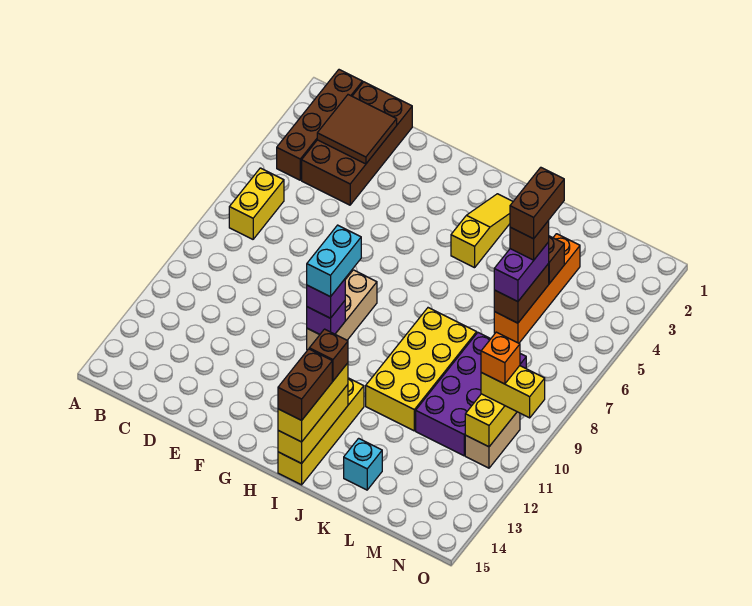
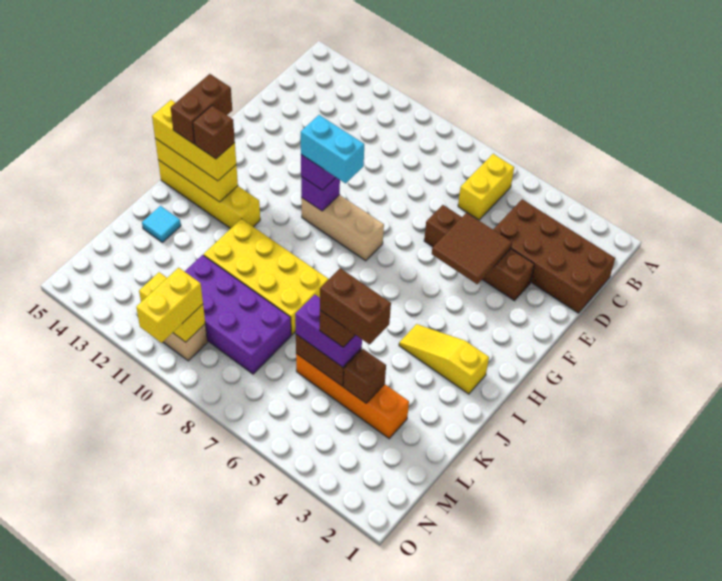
brown 1x4 brick [277,70,363,180] -> brown 1x4 brick moved to [424,205,534,301]
yellow 1x2 brick [229,168,284,239] -> yellow 1x2 brick turned to [458,154,514,220]
brown 2x2 tile [317,95,397,164] -> brown 2x2 tile moved to [432,213,512,284]
yellow 1x3 slope [451,194,513,268] -> yellow 1x3 slope turned to [399,324,489,394]
brown 1x2 brick [278,349,332,420] -> brown 1x2 brick turned to [171,74,232,144]
cyan 1x1 brick [344,438,382,490] -> cyan 1x1 tile [142,206,181,242]
orange 1x1 brick [481,332,520,384] -> none

